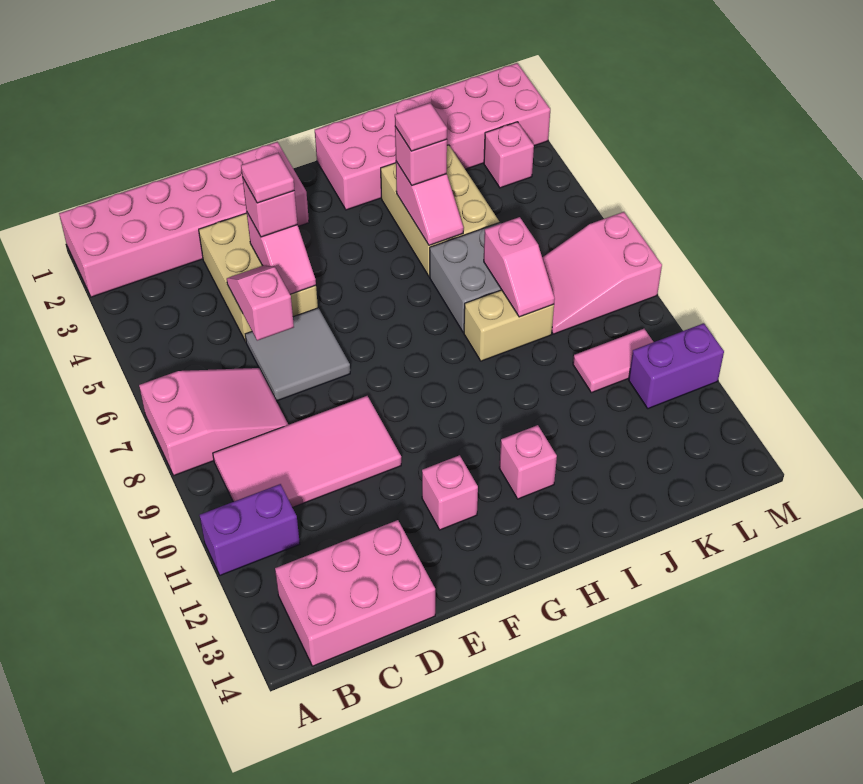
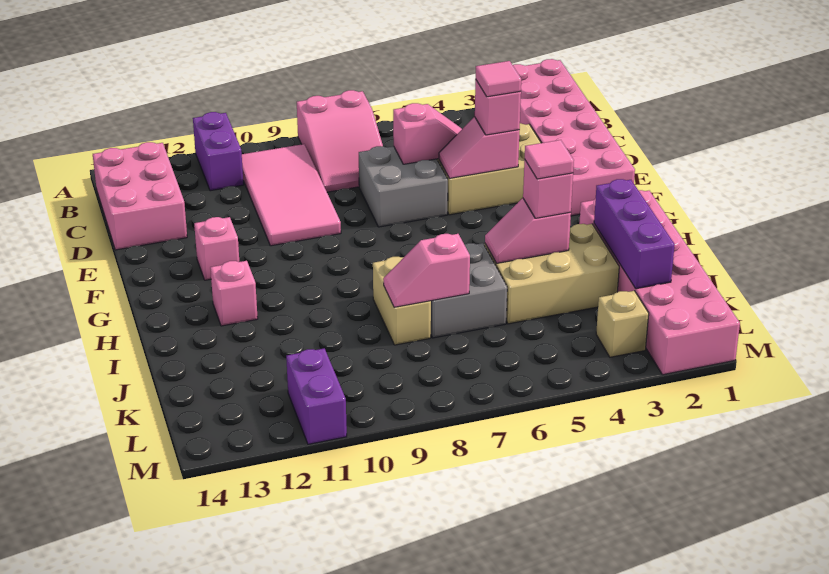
grey 2x2 tile [245,308,350,401] -> grey 2x2 brick [359,146,448,227]
none -> purple 1x3 brick [594,179,675,289]
pink 2x3 slope [542,212,662,334] -> none
pink 1x2 tile [573,329,653,393] -> none
pink 1x1 brick [484,122,534,188] -> tan 1x1 brick [596,291,649,357]

